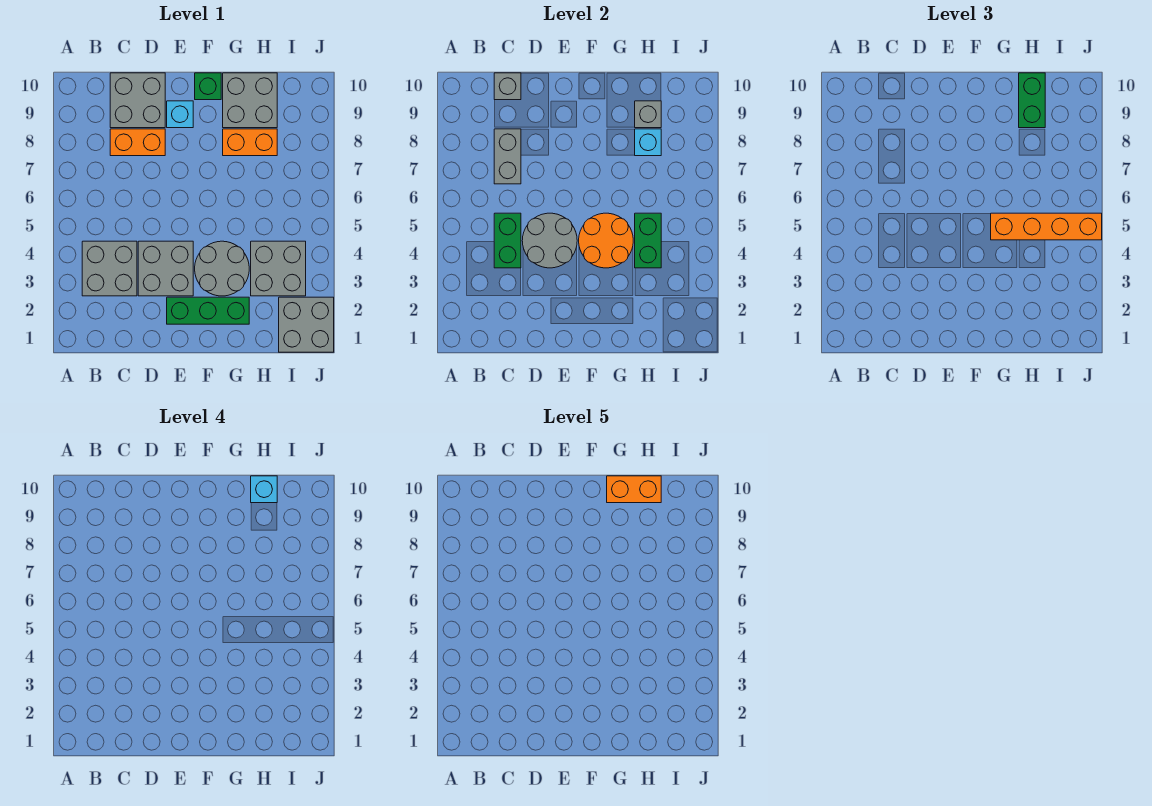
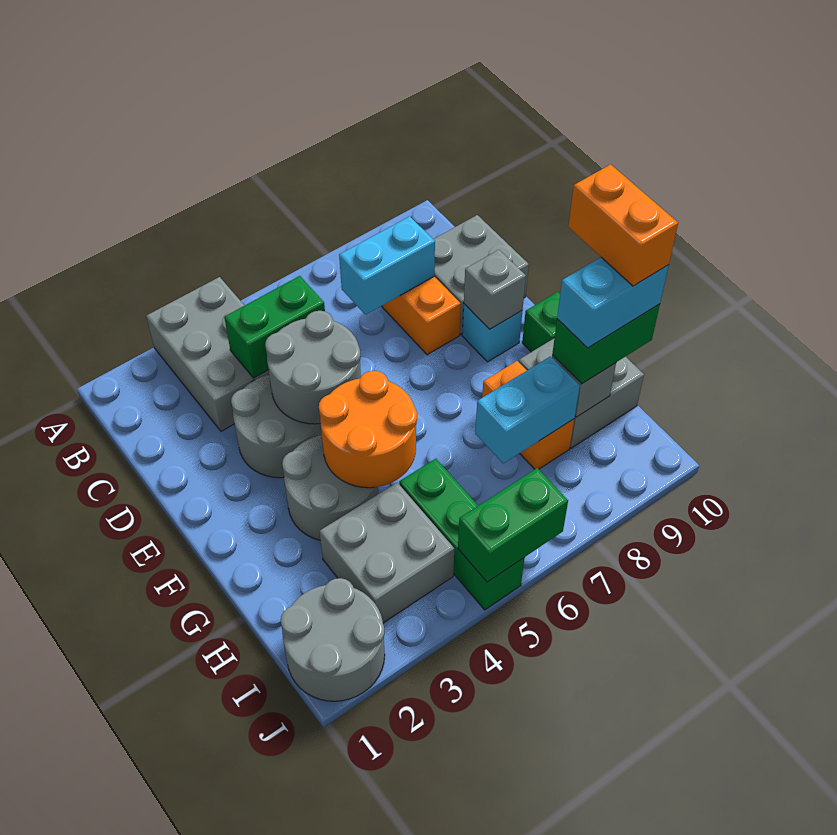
grey 2x2 brick [82,241,137,296] -> grey 2x3 brick [146,277,269,431]
grey 1x2 brick [494,129,521,184] -> cyan 1x2 brick [339,216,435,315]
grey 1x1 brick [494,73,521,100] -> grey 1x1 brick moved to [464,250,526,329]
grey 2x2 brick [138,241,193,296] -> grey 2x2 round brick [231,375,322,478]
green 1x3 brick [167,297,249,324] -> green 1x3 brick moved to [399,459,524,610]
orange 1x4 brick [991,213,1102,240] -> none
green 1x2 brick [635,213,661,268] -> green 1x2 brick moved to [458,468,568,582]
cyan 1x1 brick [635,129,661,156] -> cyan 1x2 brick [475,356,580,463]
cyan 1x1 brick [251,476,277,503] -> cyan 1x2 brick [557,257,669,348]
grey 2x2 brick [279,297,334,352] -> grey 2x2 round brick [281,578,385,701]

